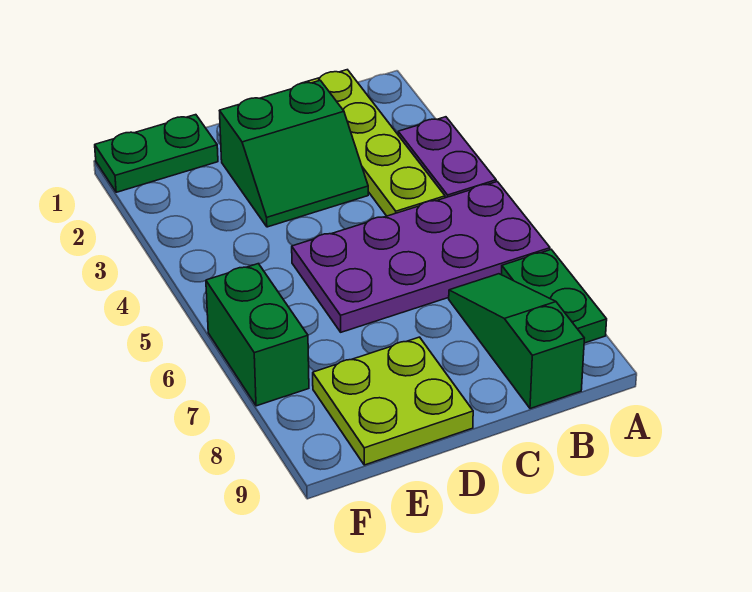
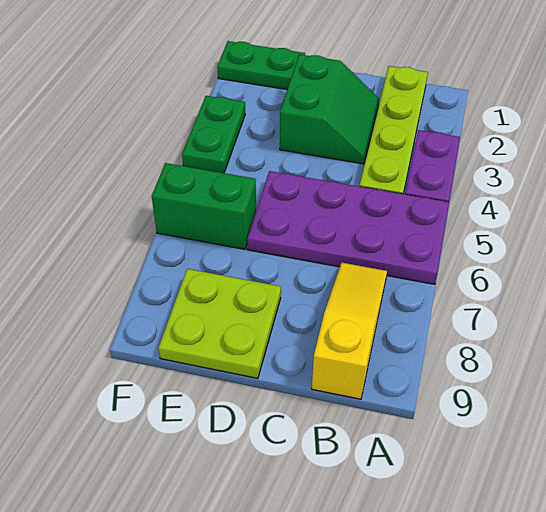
green 1x2 plate [501,250,607,343] -> green 1x2 plate moved to [182,96,245,173]
green 1x3 slope [449,274,584,409] -> yellow 1x3 slope [312,263,387,399]
green 2x2 slope [220,80,368,227] -> green 2x2 slope turned to [280,54,379,164]
green 1x2 brick [206,264,309,406] -> green 1x2 brick turned to [152,163,256,249]

